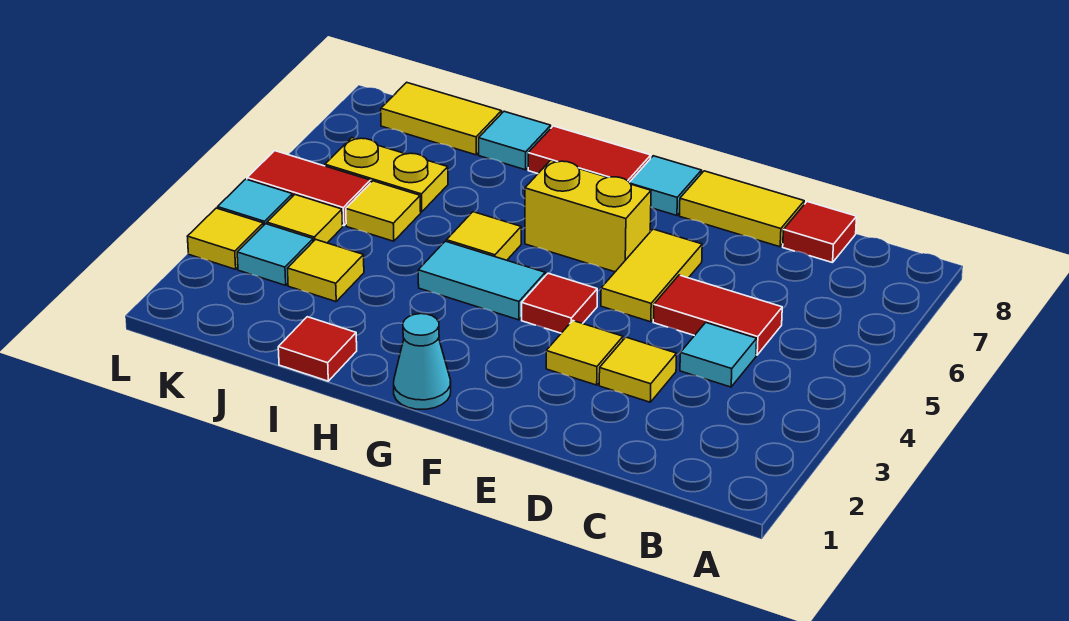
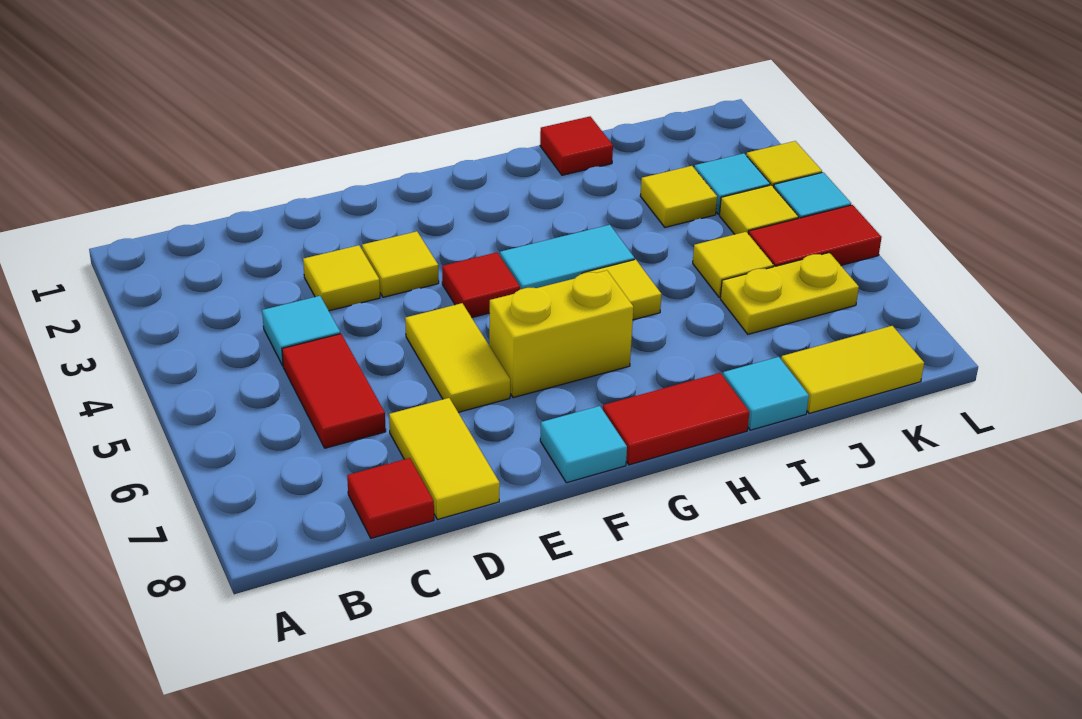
red 1x2 tile [653,275,782,355] -> red 1x2 tile turned to [282,334,386,448]
yellow 1x2 tile [679,171,804,247] -> yellow 1x2 tile turned to [389,398,500,520]
cyan 1x1 cone [394,314,451,409] -> none

